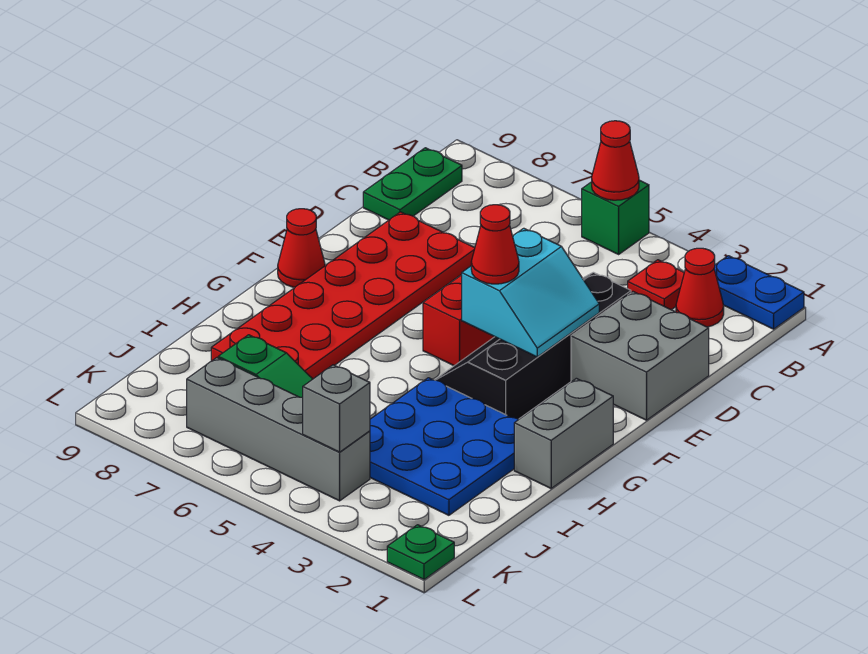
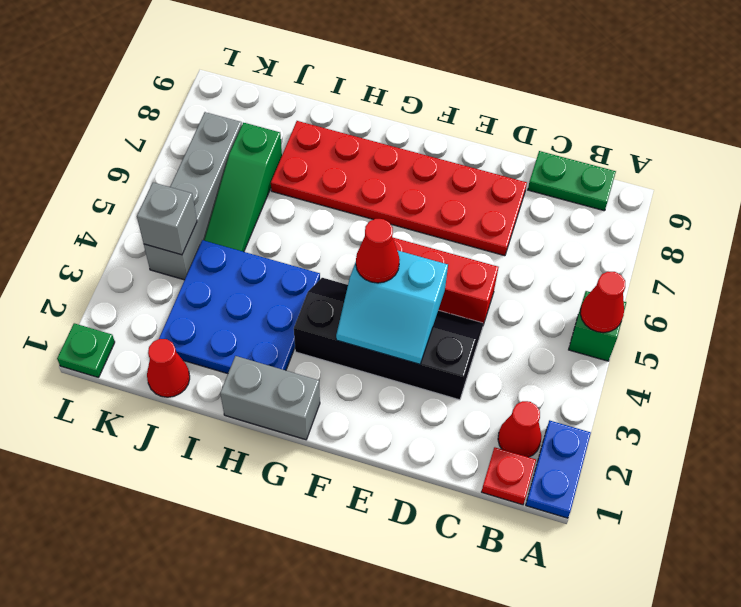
red 1x1 plate [628,260,684,310] -> red 1x1 plate moved to [482,447,536,505]
grey 2x2 brick [571,292,709,420] -> none
red 1x1 cone [278,209,325,287] -> red 1x1 cone moved to [147,339,190,397]

